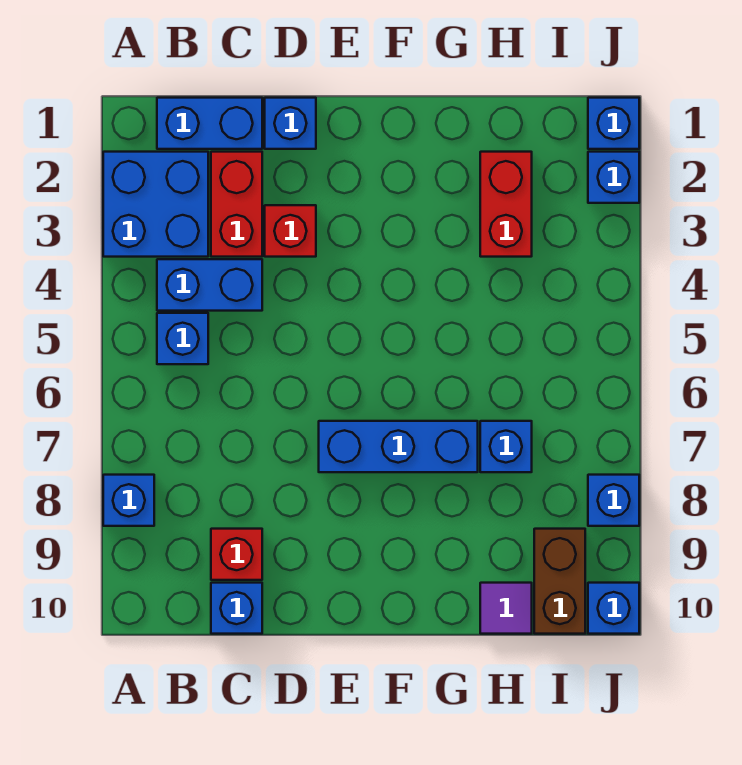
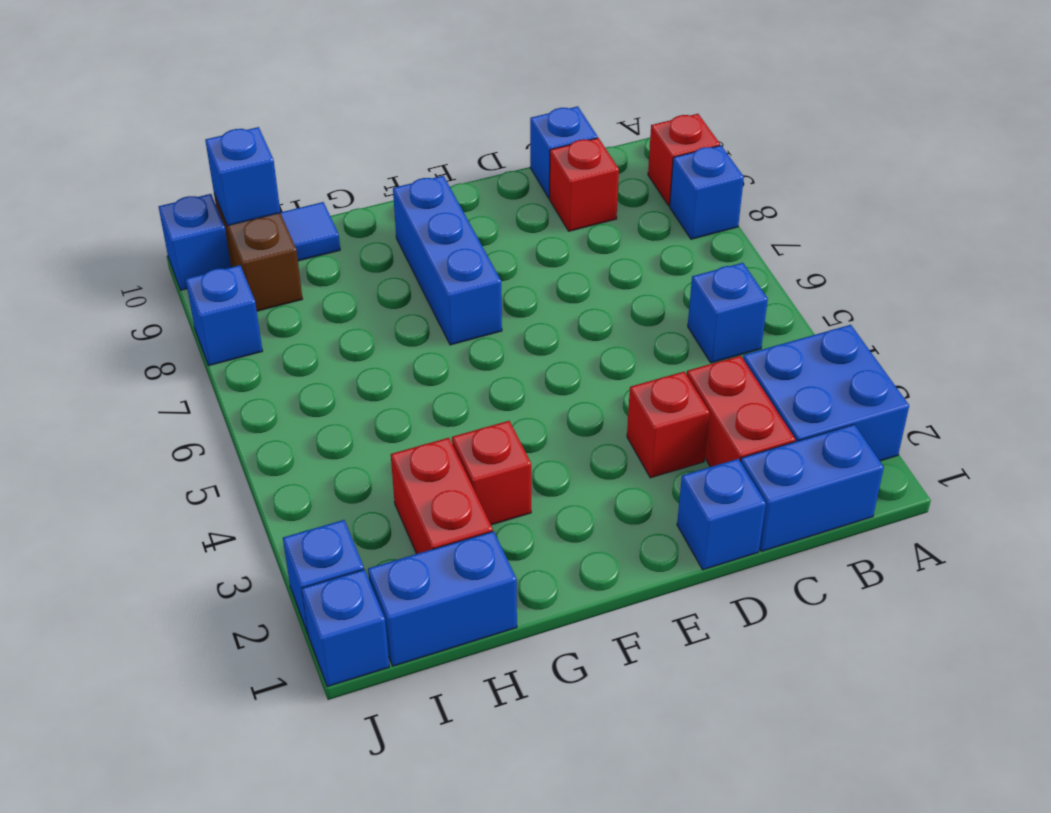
none -> red 1x1 brick [648,114,720,206]
blue 1x2 brick [157,259,262,311] -> blue 1x2 brick moved to [368,531,517,666]
blue 1x3 brick [319,421,478,472] -> blue 1x3 brick turned to [393,176,502,345]
none -> red 1x1 brick [452,421,531,525]
blue 1x1 brick [480,421,532,472] -> blue 1x1 brick moved to [205,127,280,226]
purple 1x1 tile [480,583,532,634] -> blue 1x1 tile [280,202,340,261]

